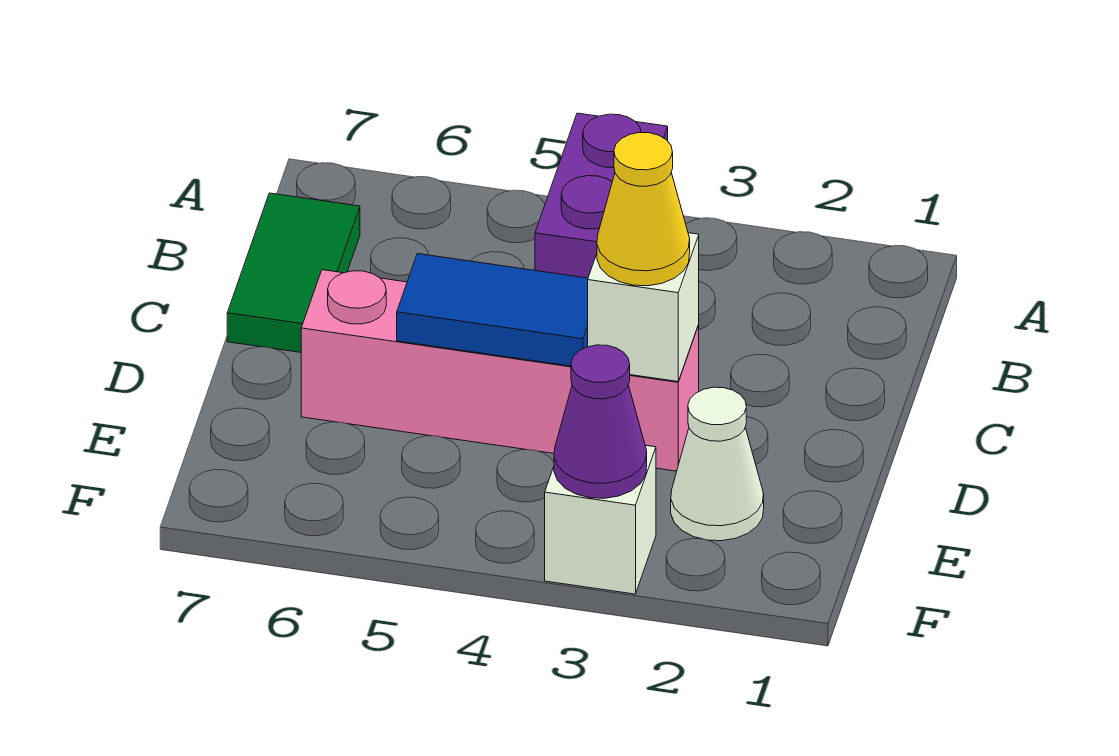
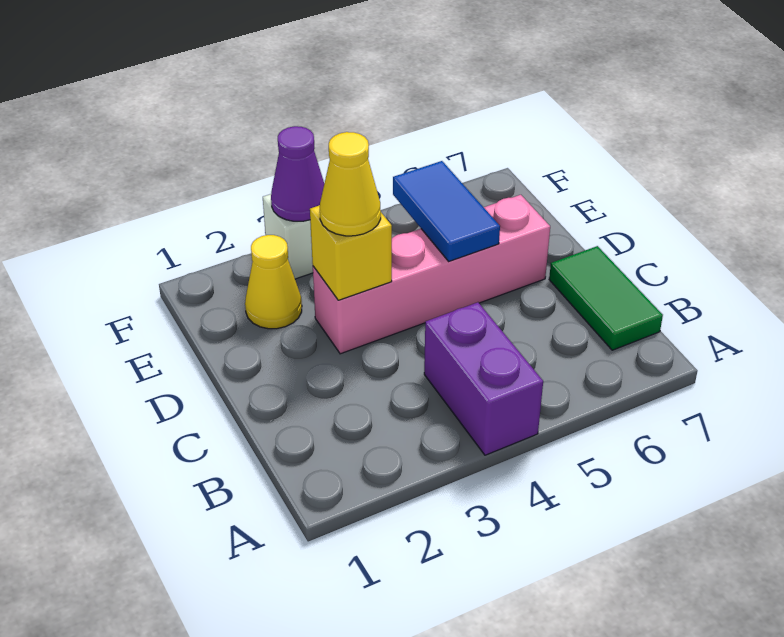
white 1x1 brick [588,233,699,382] -> yellow 1x1 brick [310,205,392,300]
blue 1x2 tile [397,254,588,366] -> blue 1x2 tile turned to [393,161,500,261]
white 1x1 cone [671,387,764,541] -> yellow 1x1 cone [245,235,302,329]

